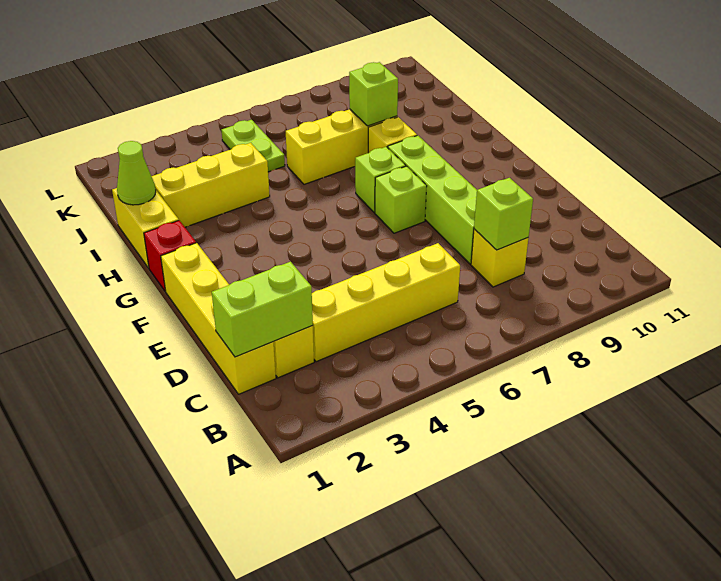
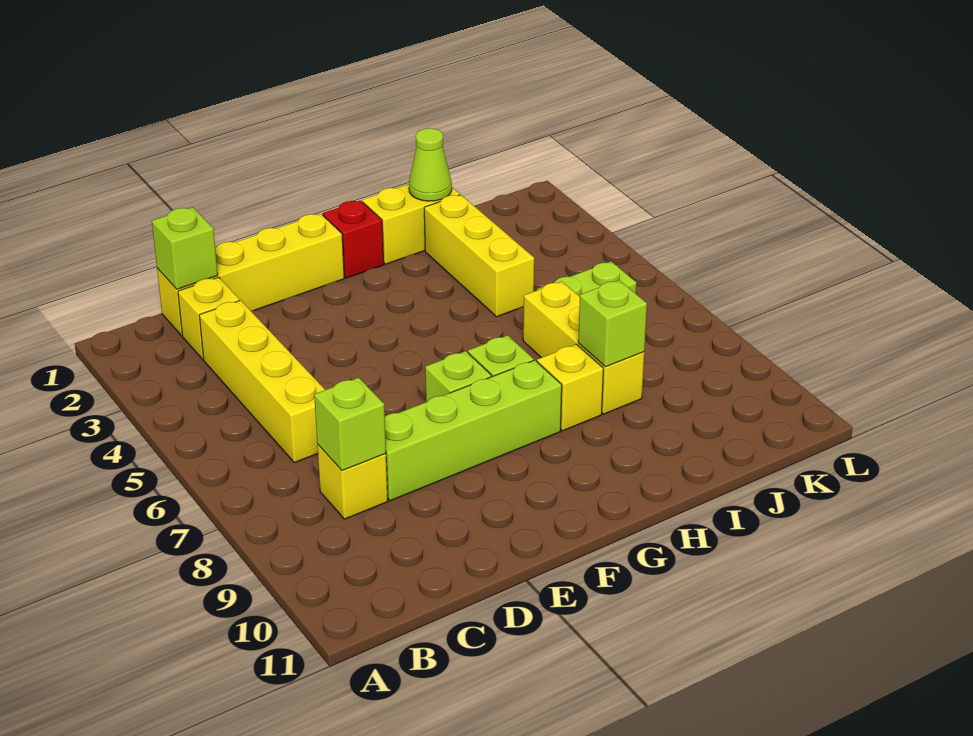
lime 1x2 brick [212,262,313,357] -> lime 1x1 brick [152,207,218,289]

